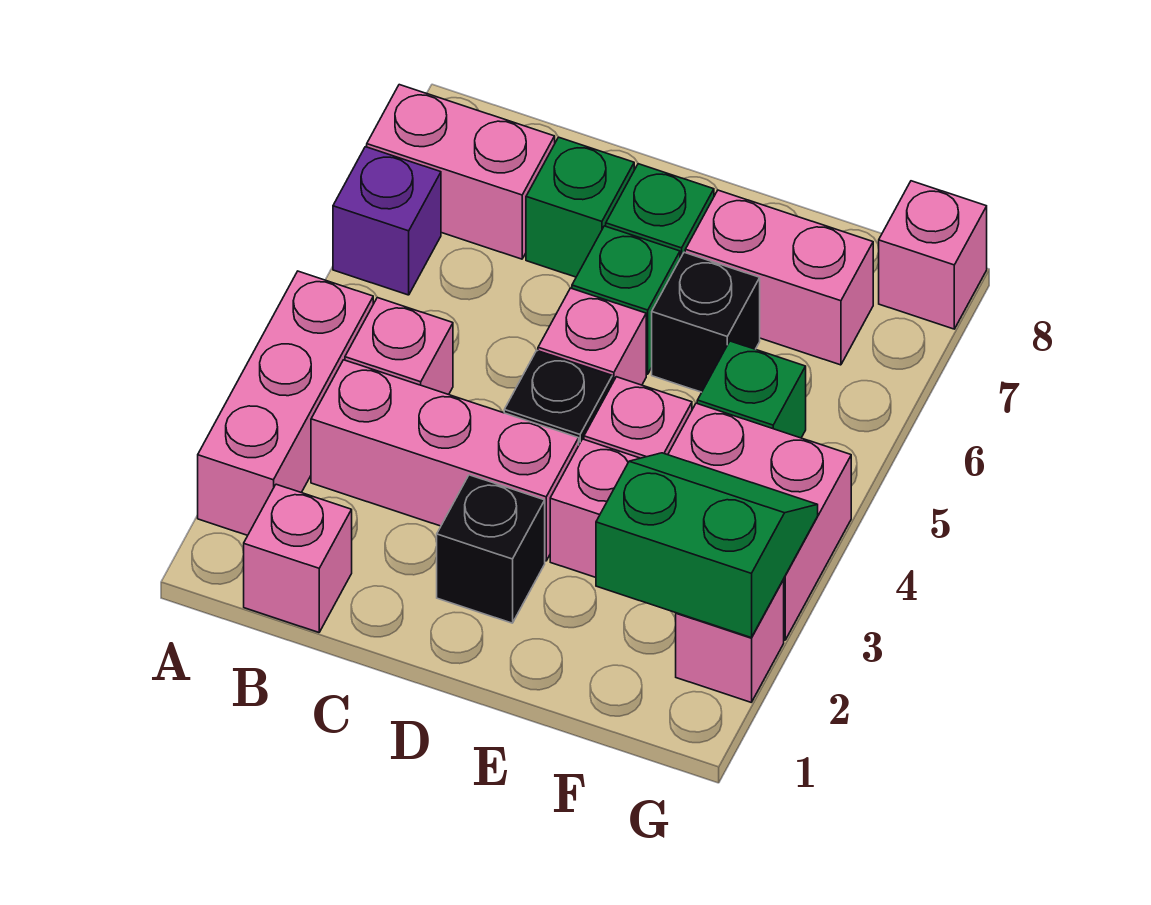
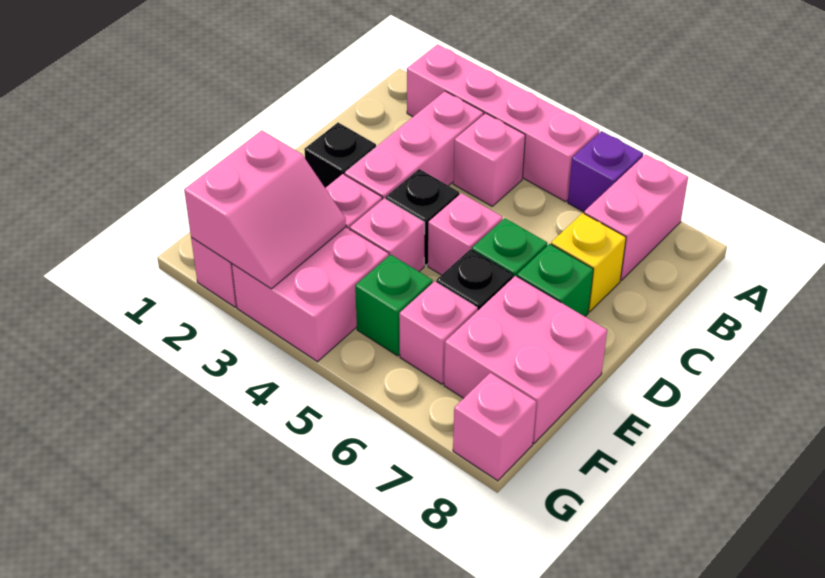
pink 1x3 brick [198,271,373,535] -> pink 1x4 brick [407,45,599,202]
pink 1x1 brick [244,484,352,632] -> pink 1x1 brick moved to [399,281,478,384]
green 1x1 brick [526,137,634,277] -> yellow 1x1 brick [551,213,626,312]
pink 1x2 brick [685,190,873,365] -> pink 2x2 brick [444,276,607,443]
green 2x2 slope [596,453,818,638] -> pink 2x2 slope [184,131,346,289]

